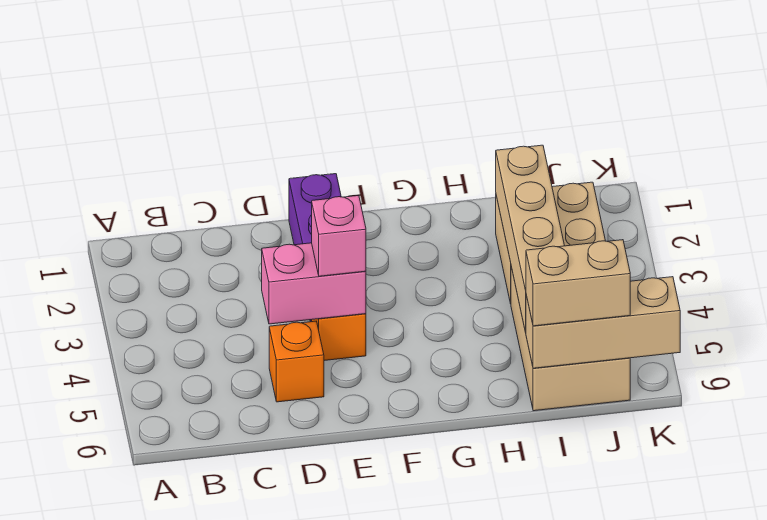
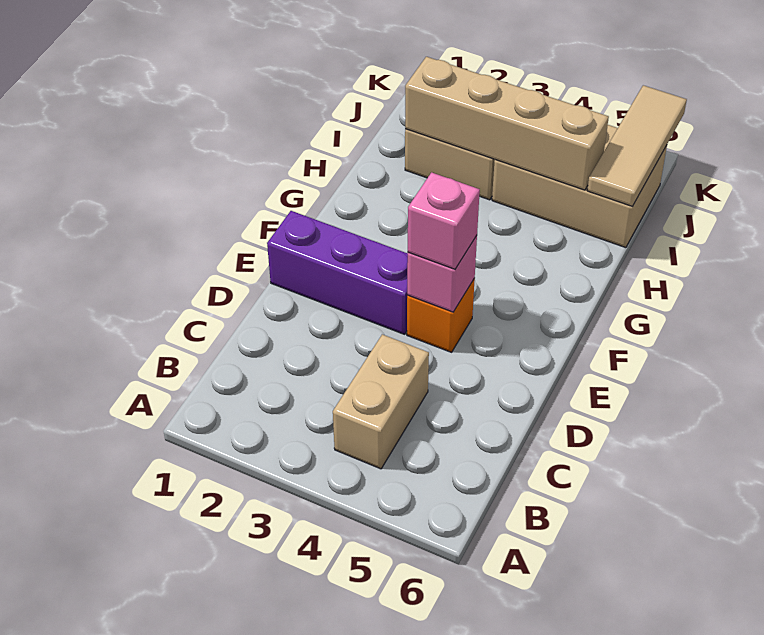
pink 1x2 brick [262,243,366,324] -> pink 1x1 brick [407,236,477,312]
orange 1x1 brick [269,321,324,402] -> none
tan 1x3 brick [526,277,680,368] -> tan 1x3 tile [587,85,687,206]
tan 1x2 brick [526,240,630,326] -> tan 1x2 brick moved to [333,334,429,469]

